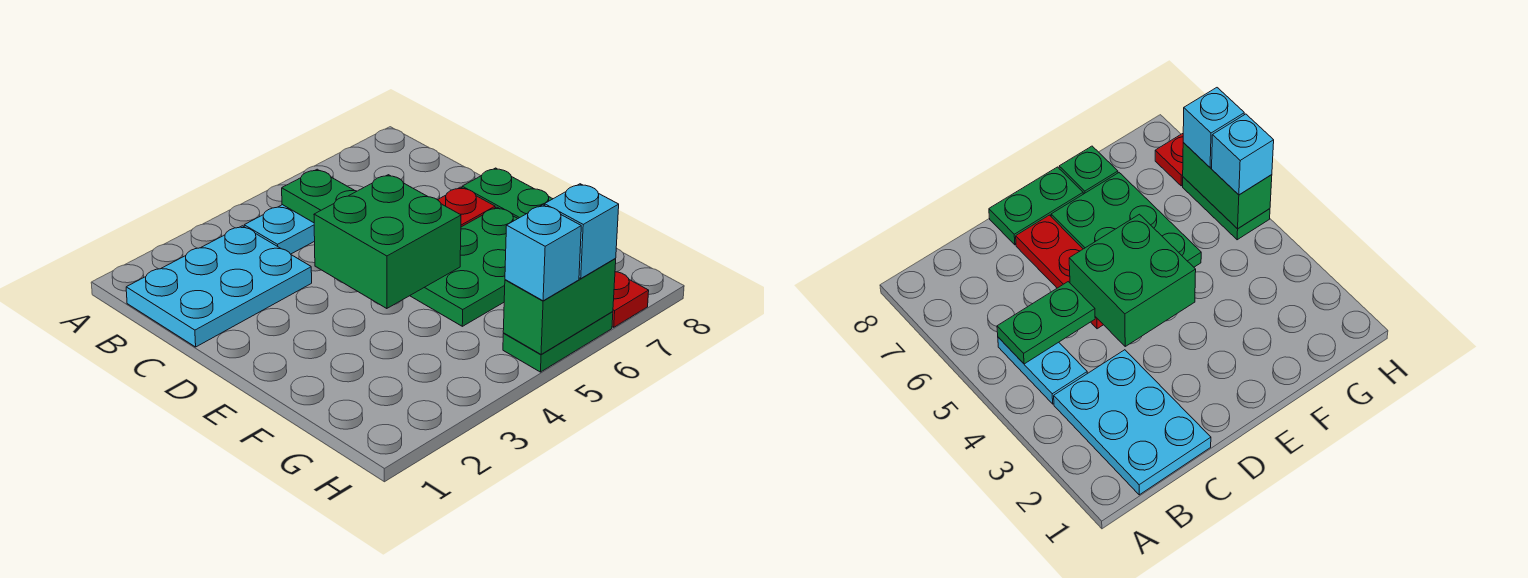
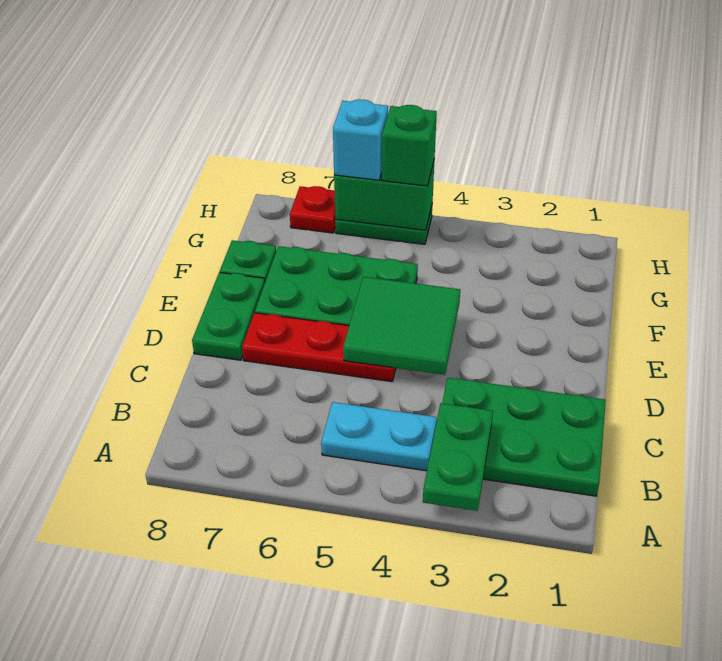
cyan 2x3 plate [126,226,312,347] -> green 2x3 plate [442,378,606,496]
green 1x2 plate [282,169,357,223] -> green 1x2 plate moved to [423,403,493,511]
green 2x2 brick [314,175,461,309] -> green 2x2 tile [343,277,460,375]
cyan 1x1 brick [505,205,581,301] -> green 1x1 brick [382,105,437,186]

